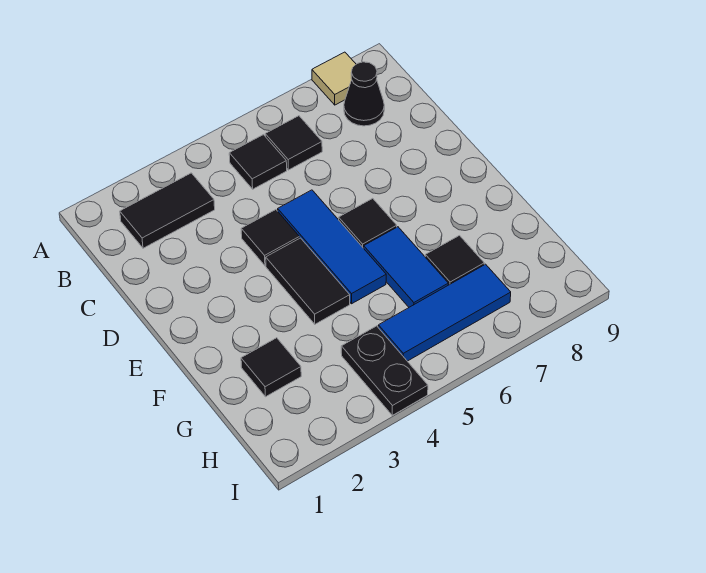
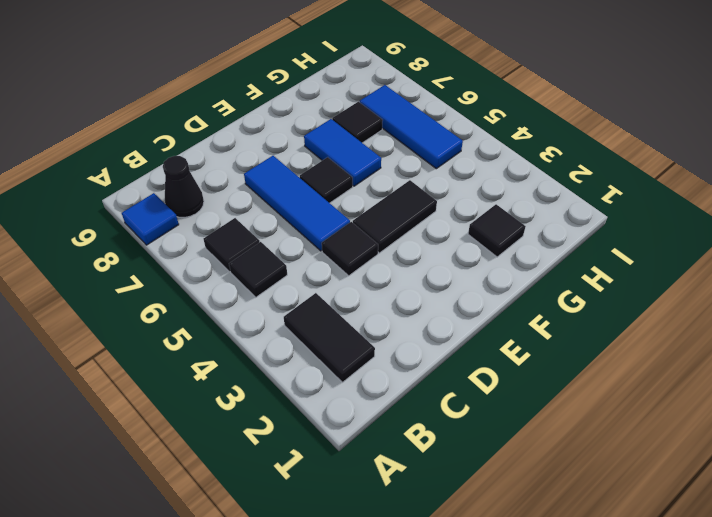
tan 1x1 tile [312,52,356,105] -> blue 1x1 tile [122,193,179,245]
blue 1x3 tile [278,190,386,304] -> blue 1x3 tile turned to [244,156,350,251]
blue 1x2 tile [364,227,448,307] -> blue 1x2 tile turned to [304,119,381,186]
black 1x2 plate [341,326,428,415] -> none

